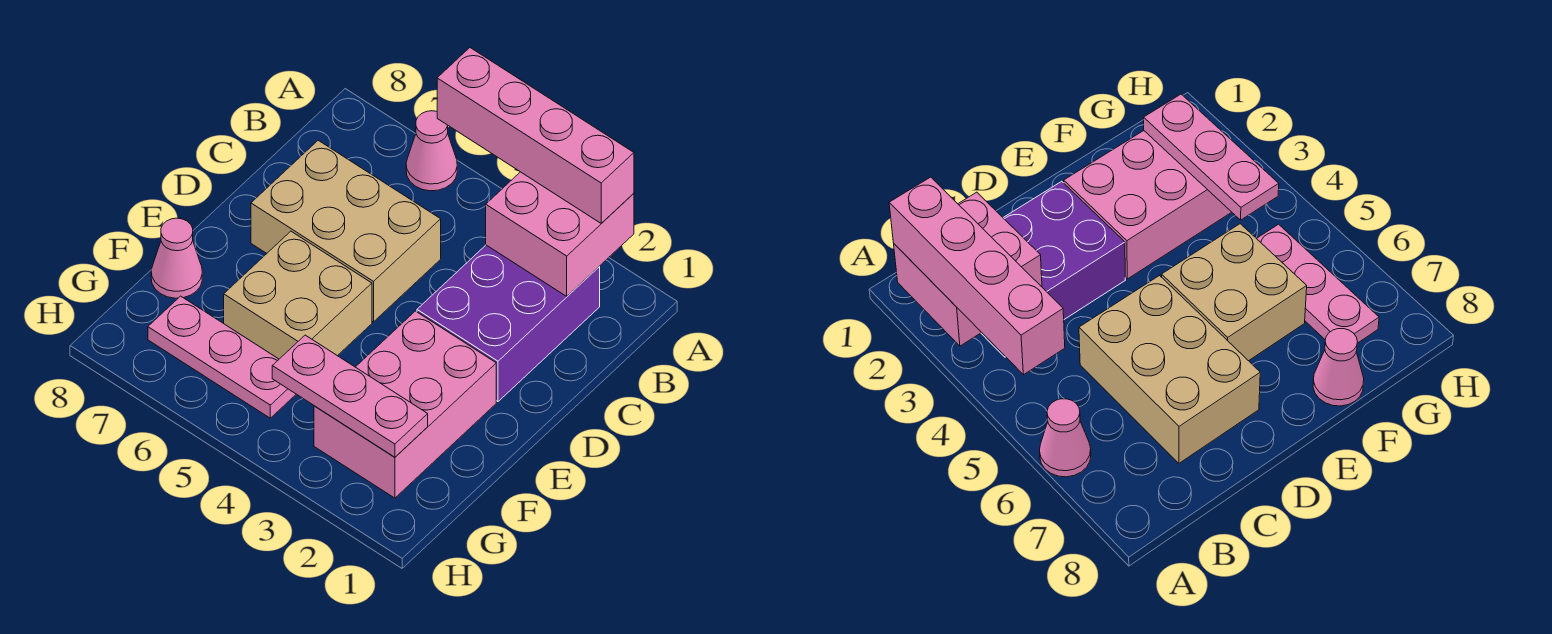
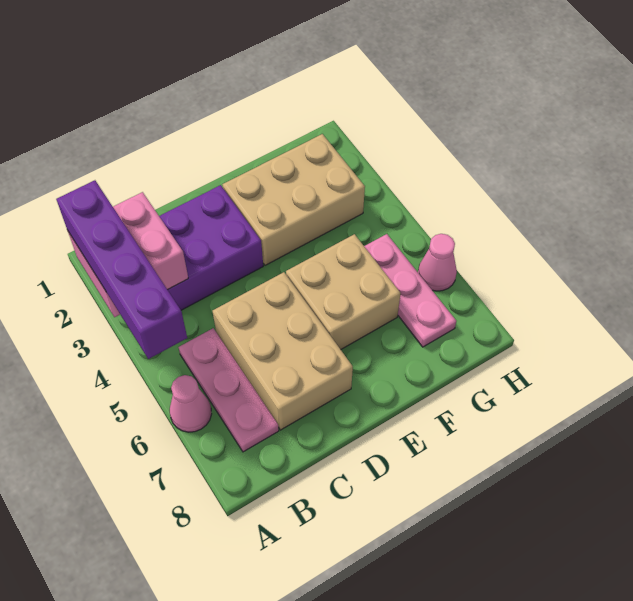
pink 1x4 brick [437,48,634,223] -> purple 1x4 brick [56,180,187,359]
pink 2x3 brick [314,311,496,498] -> tan 2x3 brick [223,134,365,265]
pink 1x1 cone [151,218,202,298] -> pink 1x1 cone moved to [418,234,457,291]
pink 1x3 plate [272,335,428,457] -> pink 1x3 plate moved to [179,328,279,452]

